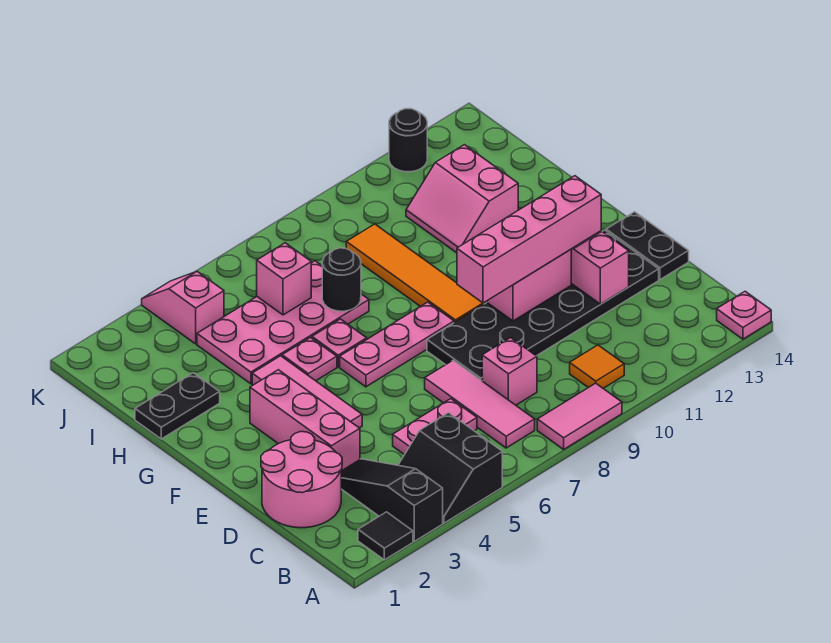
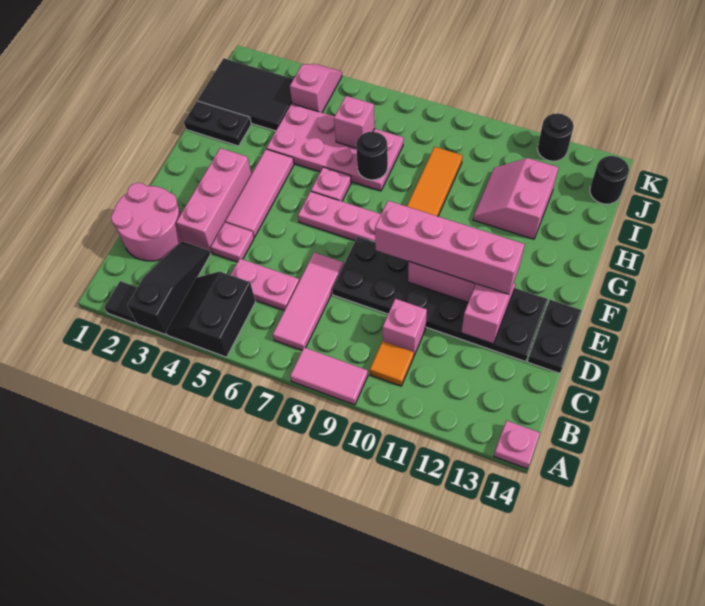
pink 1x1 brick [482,338,537,405] -> pink 1x1 brick moved to [383,299,427,355]
pink 1x1 plate [282,337,337,381] -> pink 1x1 plate moved to [211,222,254,262]
none -> black 2x3 tile [198,58,293,131]
none -> black 1x1 round brick [590,156,629,204]

